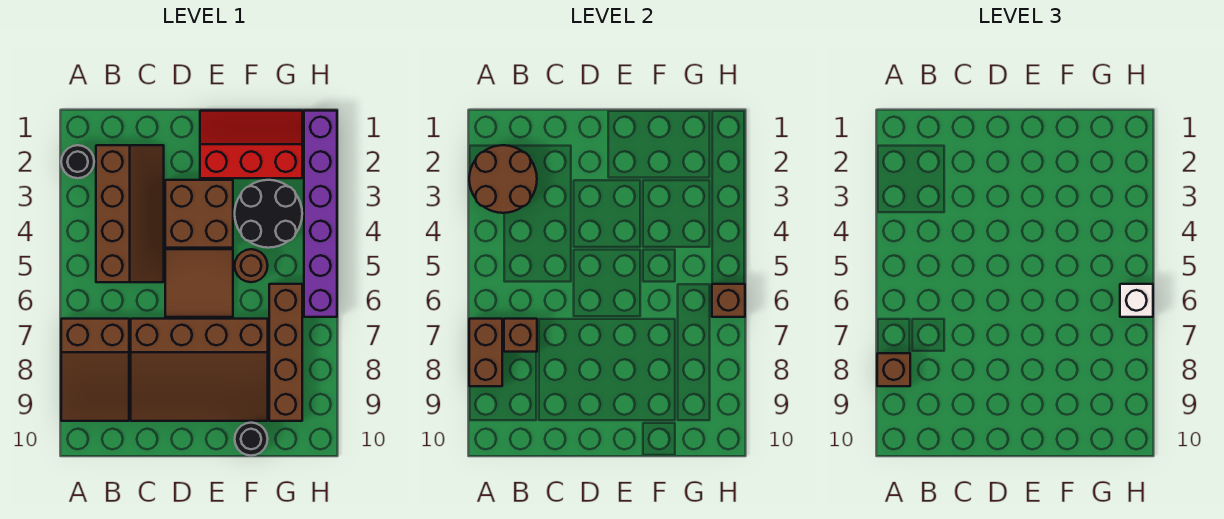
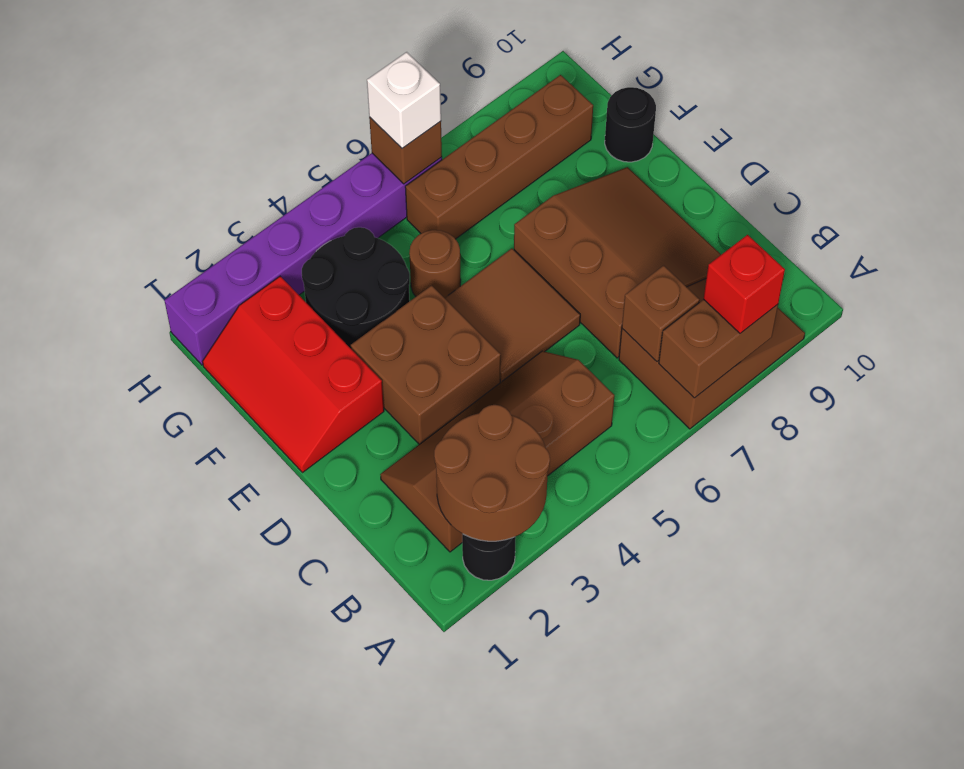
brown 1x1 brick [877,353,910,386] -> red 1x1 brick [704,235,785,333]
brown 3x4 slope [131,319,268,421] -> brown 3x3 slope [514,167,721,358]

